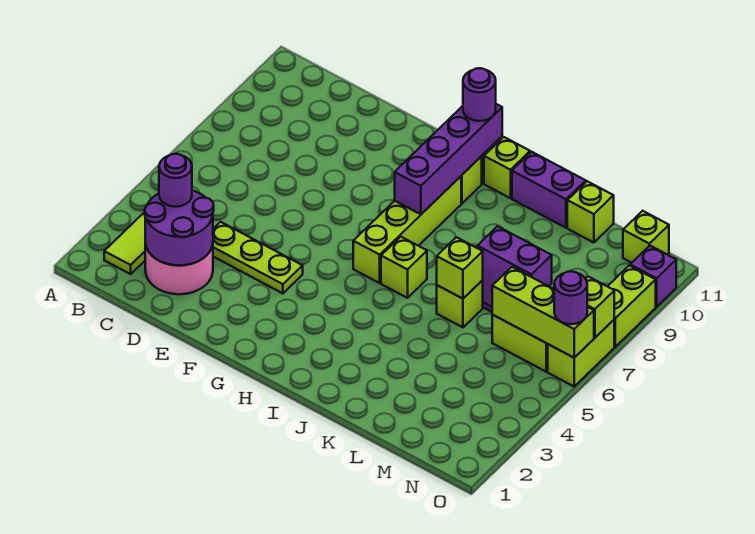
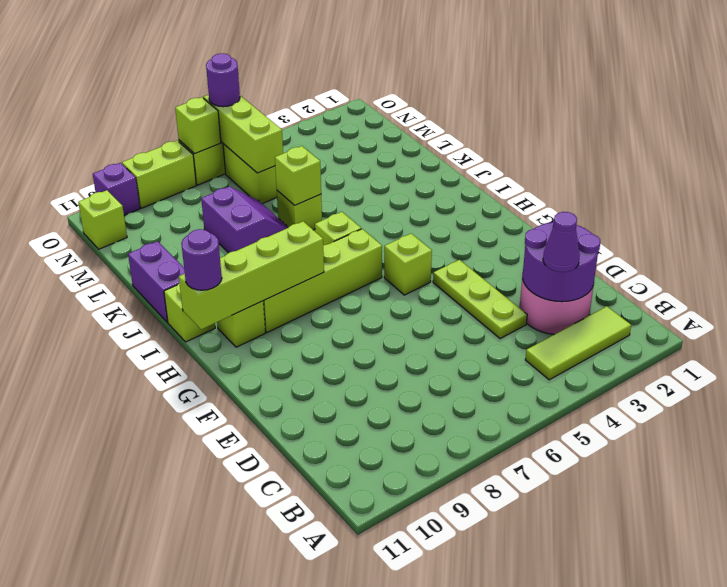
purple 1x1 round brick [159,154,192,207] -> purple 1x1 cone [543,212,580,272]
purple 1x4 brick [395,104,502,214] -> lime 1x4 brick [179,221,324,329]
lime 1x1 brick [567,181,614,243] -> lime 1x1 brick moved to [384,234,432,295]

